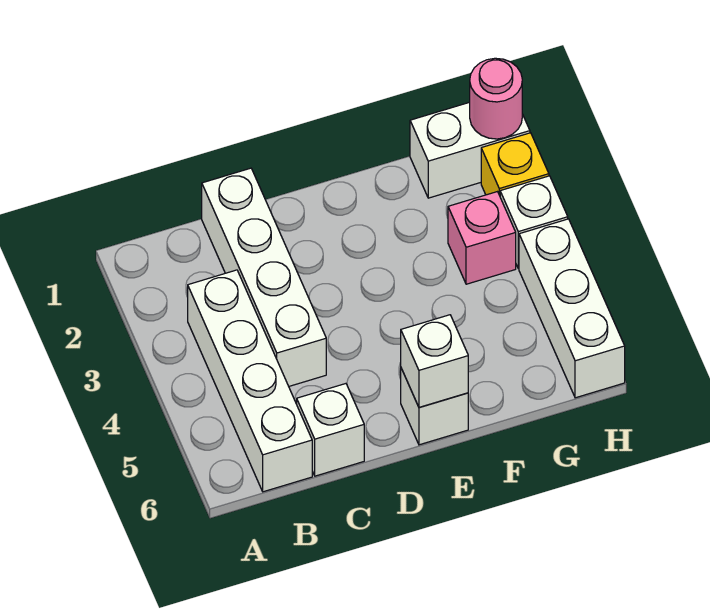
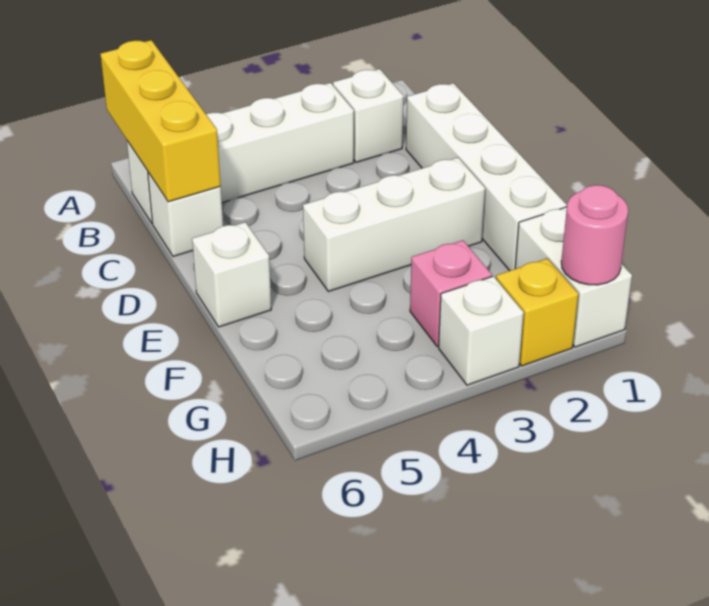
none -> yellow 1x3 brick [100,40,221,202]
white 1x4 brick [202,168,326,386] -> white 1x4 brick turned to [406,83,567,271]
white 1x1 brick [401,315,468,407] -> white 1x1 brick moved to [333,69,404,162]
white 1x3 brick [519,219,625,398] -> white 1x3 brick moved to [303,158,485,292]

